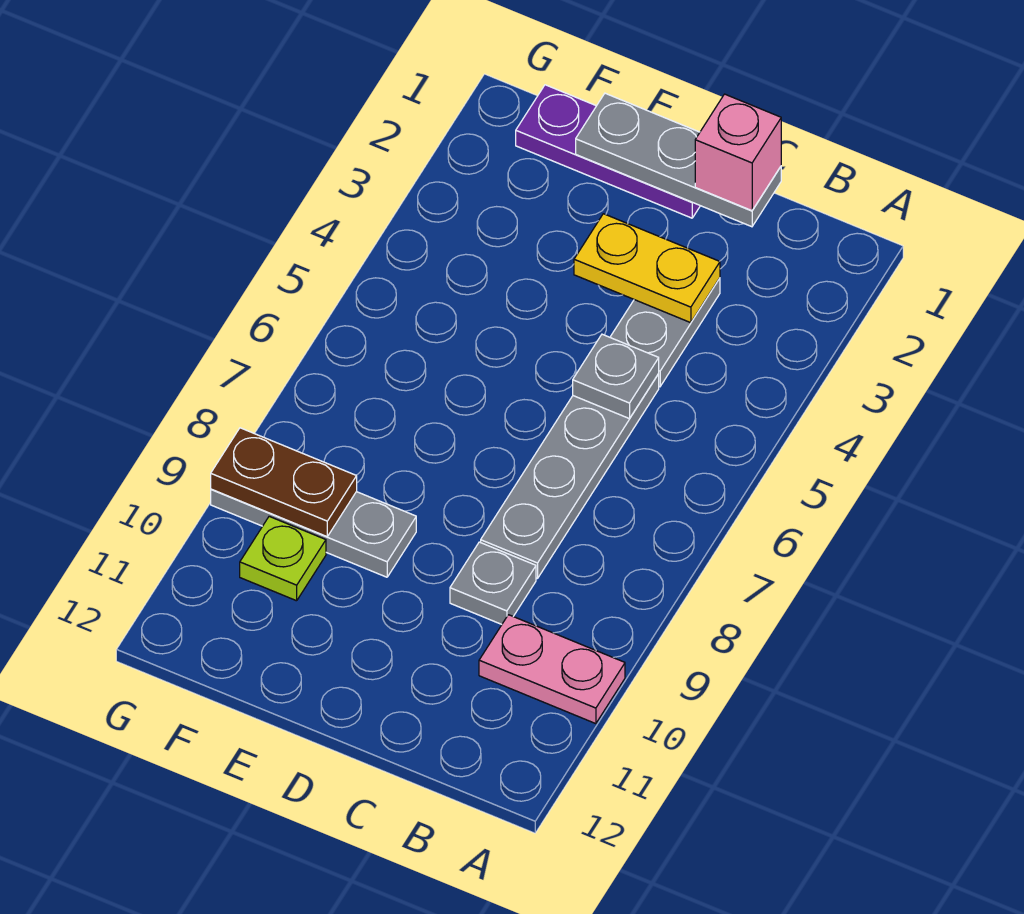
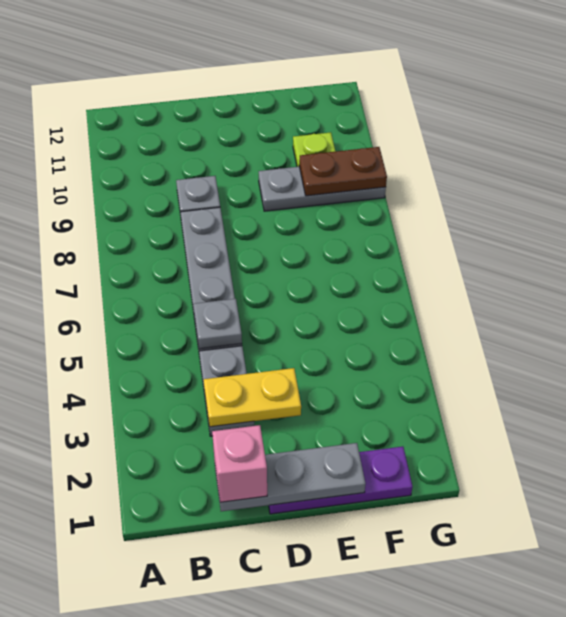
pink 1x2 plate [479,615,625,724] -> none

